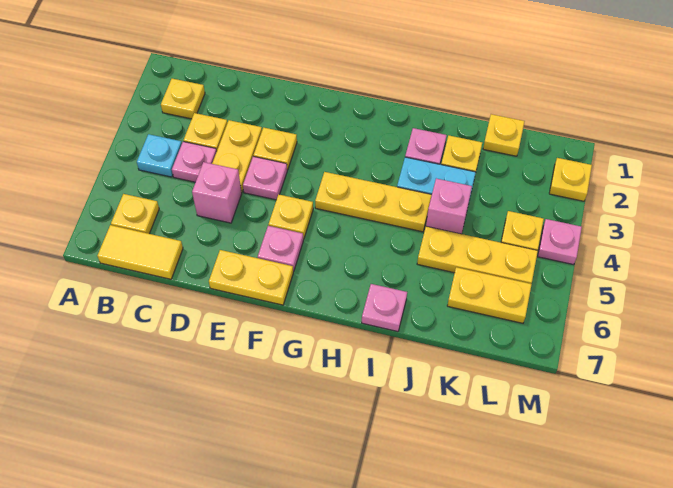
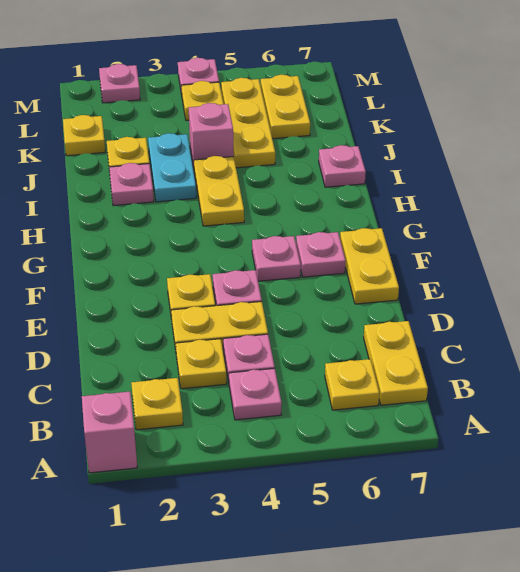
cyan 1x1 plate [137,134,182,177] -> pink 1x1 plate [229,368,282,420]
yellow 1x2 tile [97,225,183,279] -> yellow 1x2 plate [364,321,428,405]
pink 1x1 brick [192,162,242,223] -> pink 1x1 brick moved to [82,392,137,473]
yellow 1x1 plate [268,195,313,239] -> pink 1x1 plate [252,236,301,281]
yellow 1x3 plate [315,172,432,232] -> yellow 1x2 plate [194,156,244,226]
yellow 1x1 plate [549,158,592,201] -> pink 1x1 plate [99,64,140,103]

